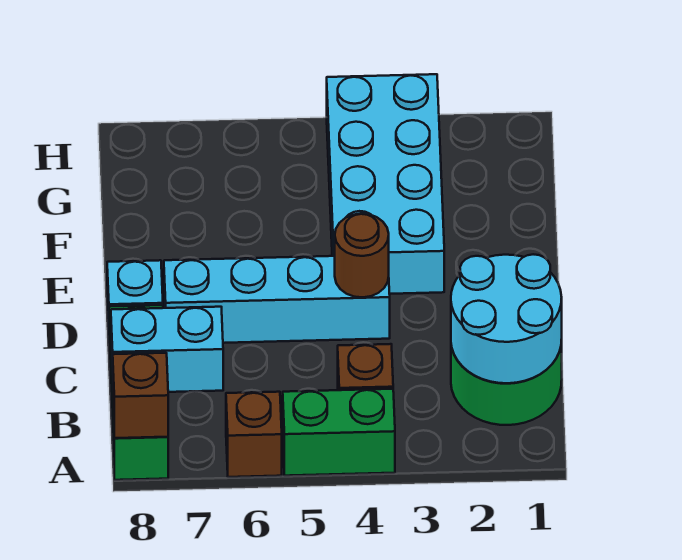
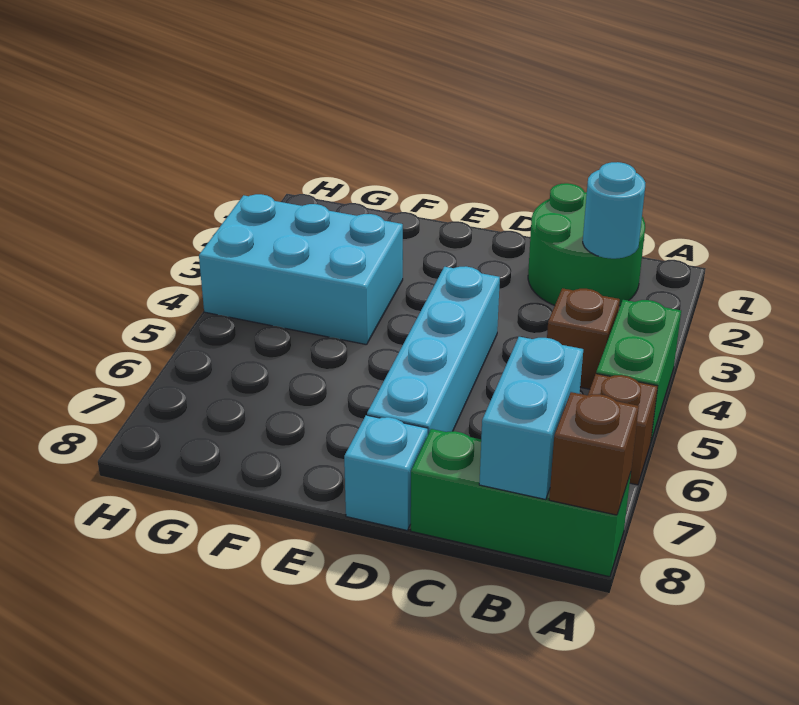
cyan 2x2 round brick [451,254,562,383] -> cyan 1x1 round brick [583,162,645,259]
brown 1x1 round brick [335,214,389,297] -> none
cyan 2x4 brick [327,74,444,294] -> cyan 2x3 brick [199,194,403,345]

